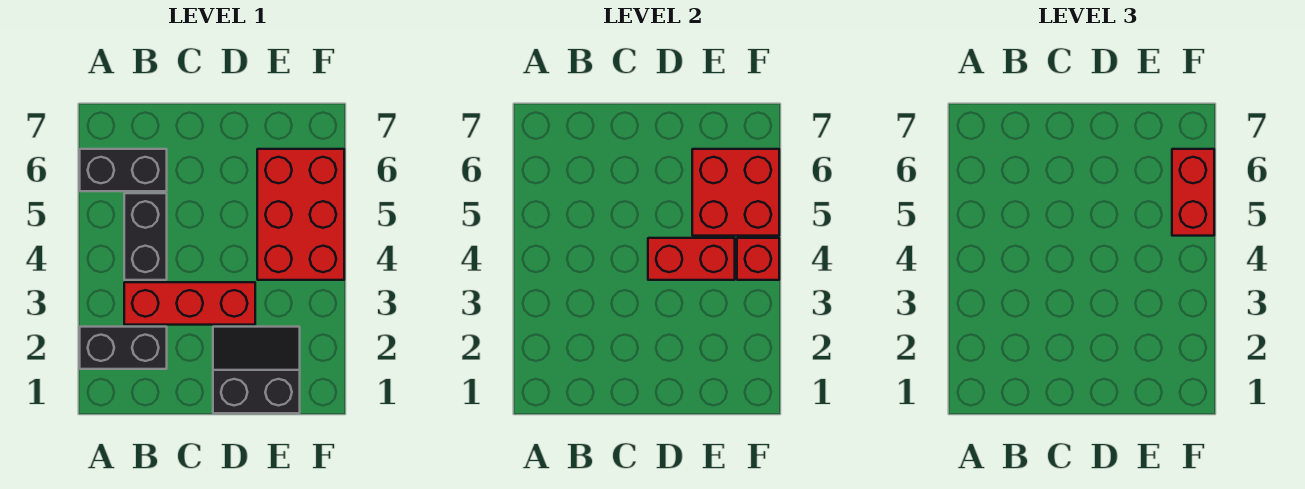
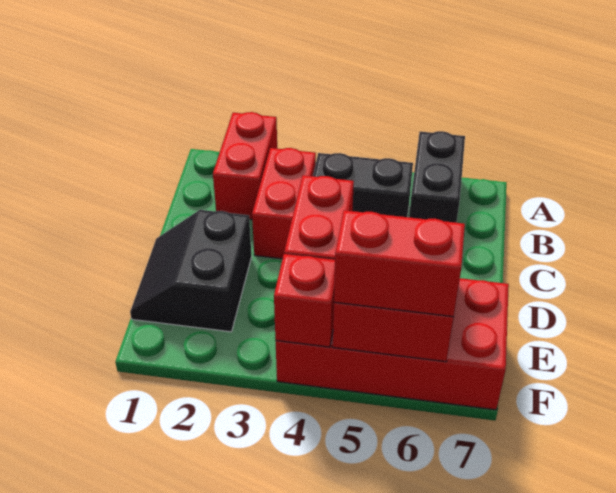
black 1x2 brick [80,327,167,369] -> red 1x2 brick [213,112,277,219]
red 1x3 brick [124,282,255,325] -> red 1x2 brick [252,148,316,259]
black 2x2 slope [213,327,300,413] -> black 2x2 slope turned to [130,210,252,332]
red 2x3 brick [257,149,344,280] -> red 2x4 brick [276,278,509,410]

